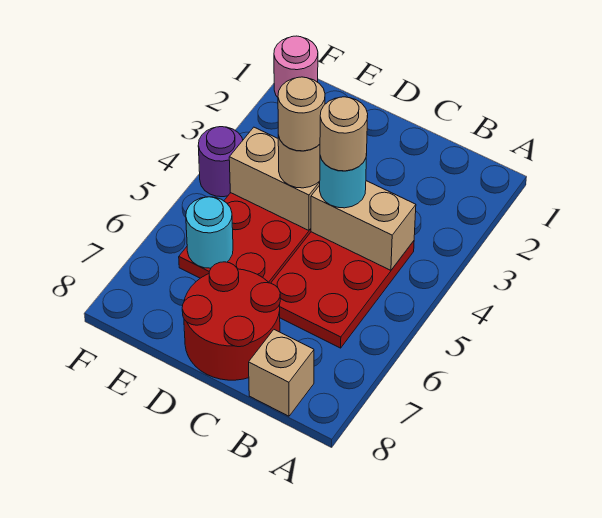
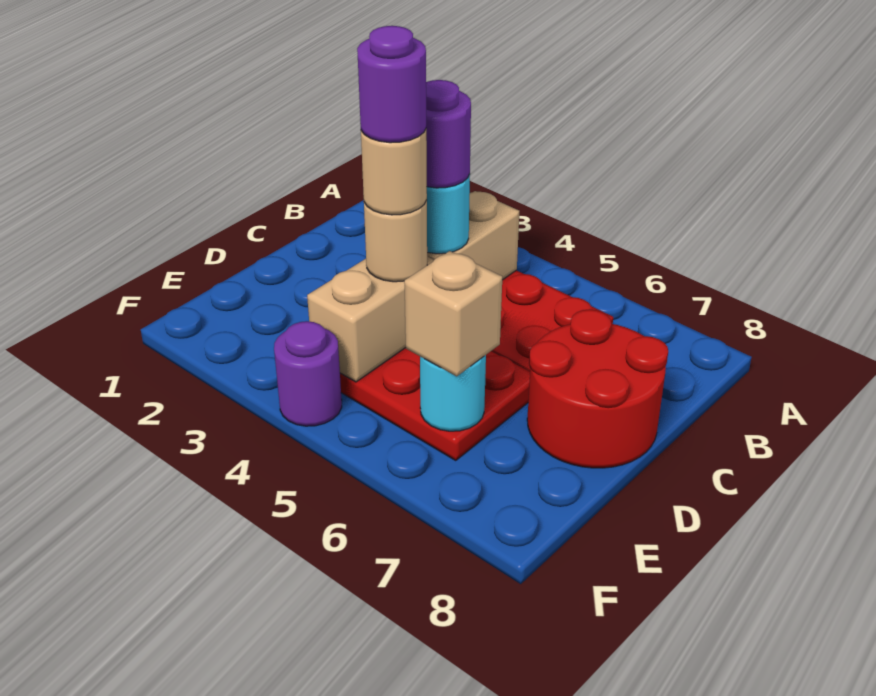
tan 1x1 brick [249,330,314,416] -> tan 1x1 brick moved to [404,251,502,376]
tan 1x1 round brick [320,97,368,171] -> purple 1x1 round brick [426,80,471,188]
none -> purple 1x1 round brick [357,26,426,143]
pink 1x1 round brick [274,36,318,97] -> none

